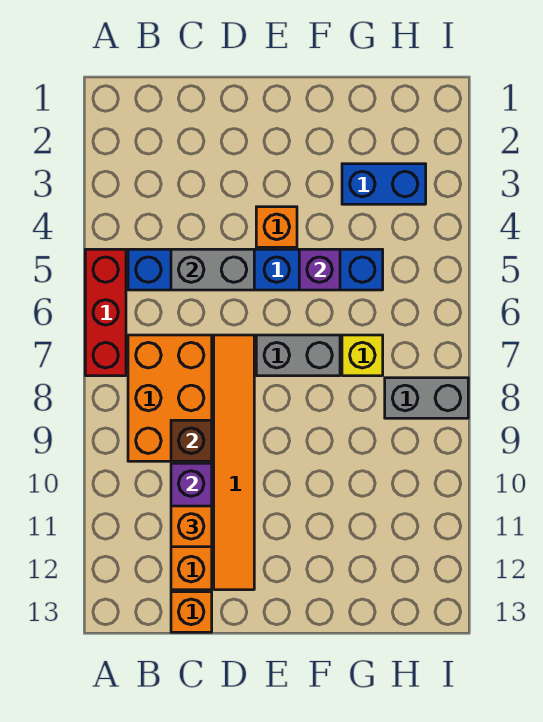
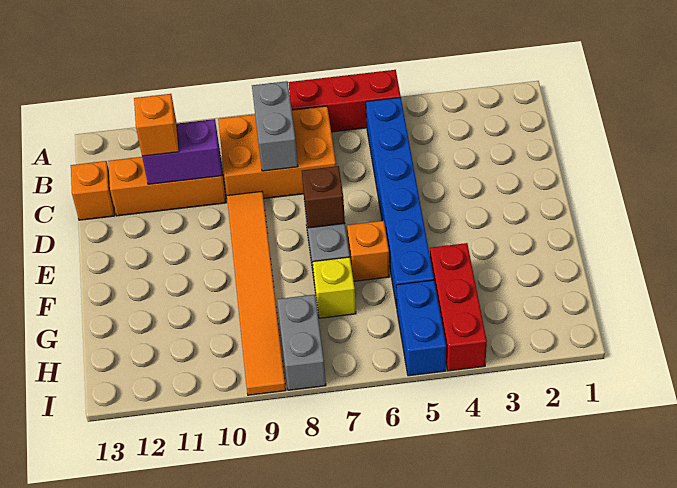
grey 1x2 brick [171,249,254,290] -> grey 1x2 brick moved to [252,81,298,171]
brown 1x1 brick [171,420,212,461] -> brown 1x1 brick moved to [302,166,345,228]
orange 1x6 tile [214,335,254,590] -> orange 1x6 tile turned to [227,191,286,395]
orange 1x1 brick [256,207,297,247] -> orange 1x1 brick moved to [347,221,389,281]
purple 1x1 brick [299,249,340,290] -> none
blue 1x2 brick [342,164,426,204] -> blue 1x2 brick moved to [396,280,446,376]
none -> red 1x3 brick [430,243,487,371]

